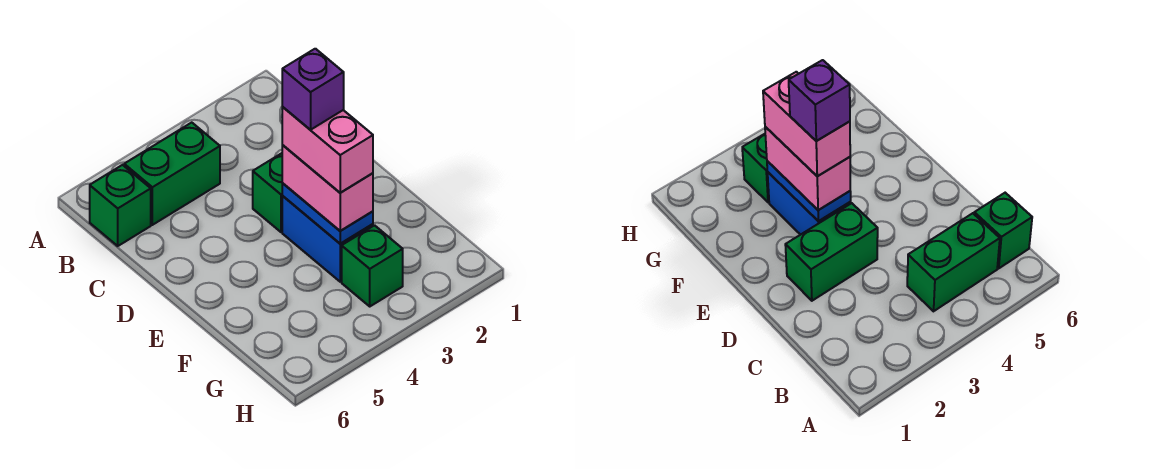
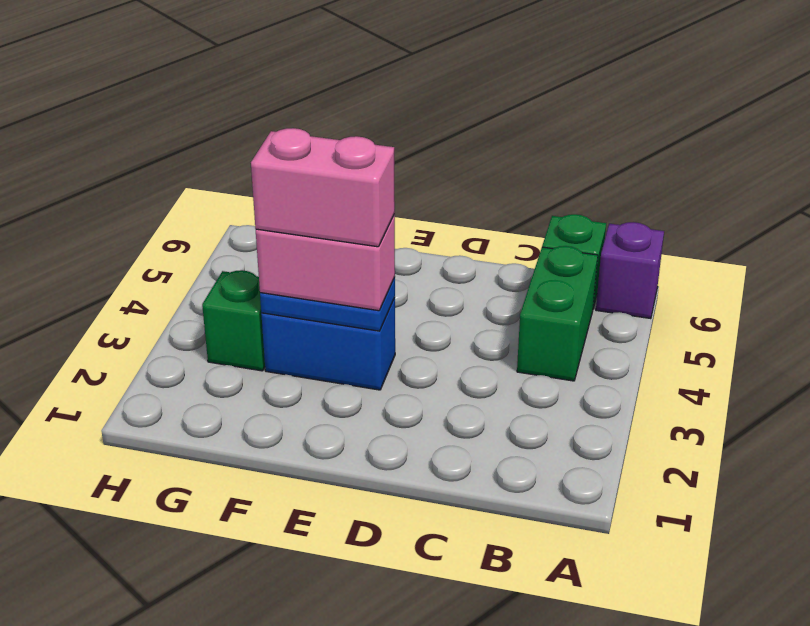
green 1x2 brick [253,153,283,232] -> none
purple 1x1 brick [282,49,344,130] -> purple 1x1 brick moved to [596,222,664,319]

